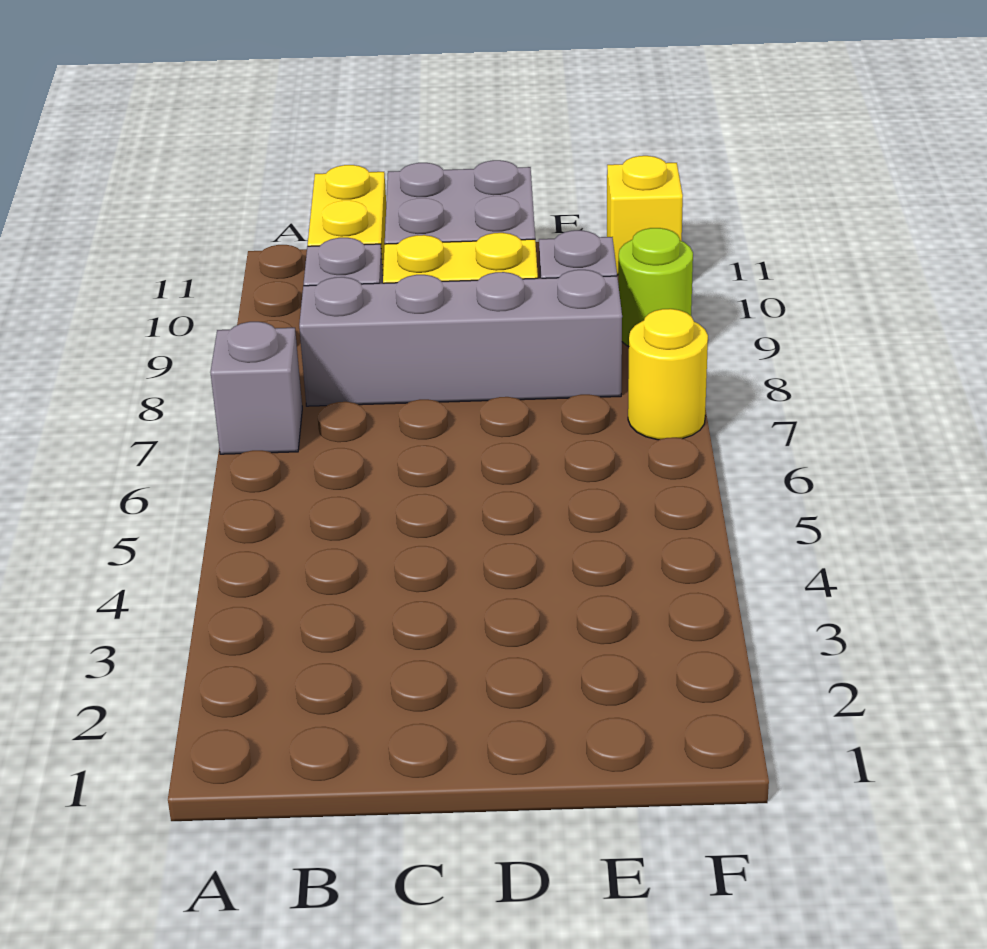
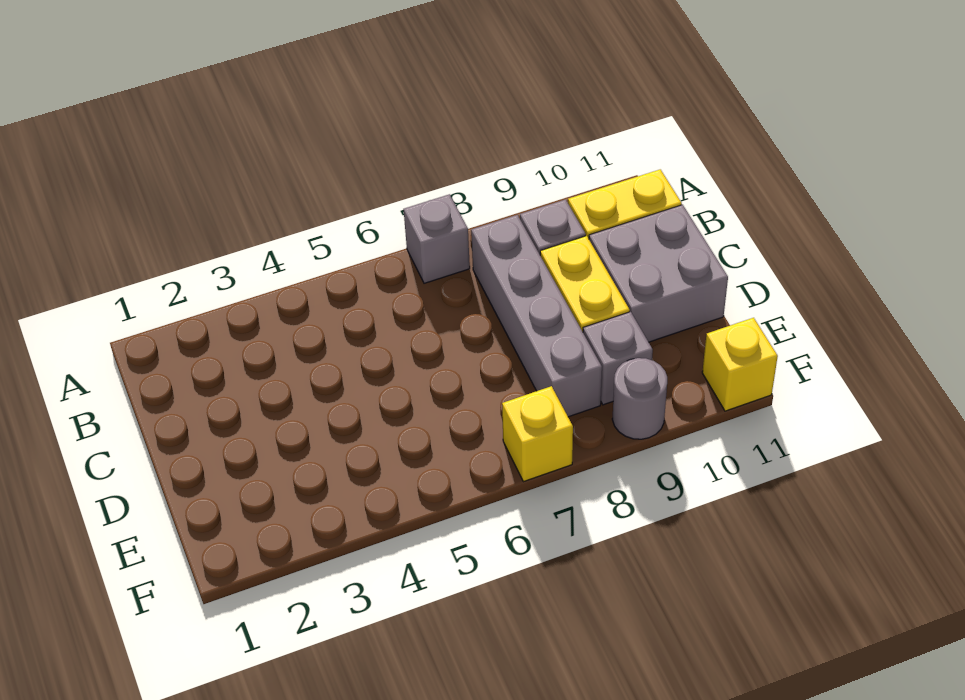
yellow 1x1 round brick [628,309,708,440] -> yellow 1x1 brick [502,386,573,482]
lime 1x1 round brick [618,228,693,346] -> grey 1x1 round brick [612,358,667,439]

